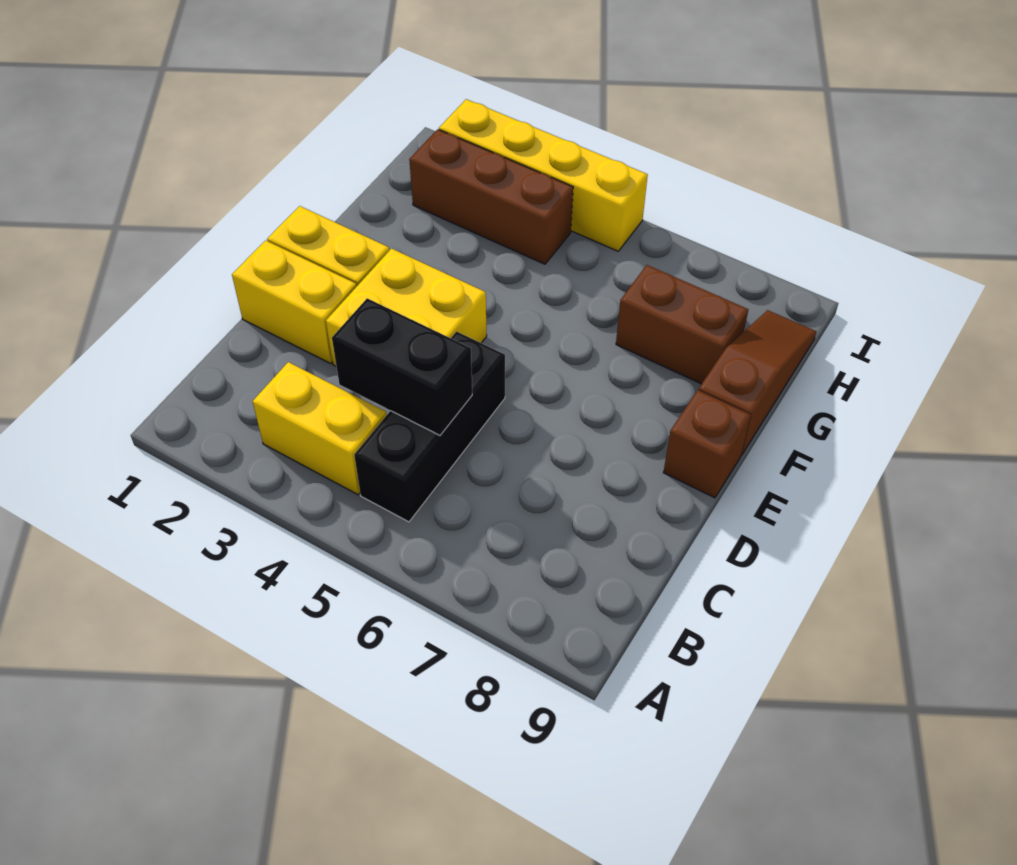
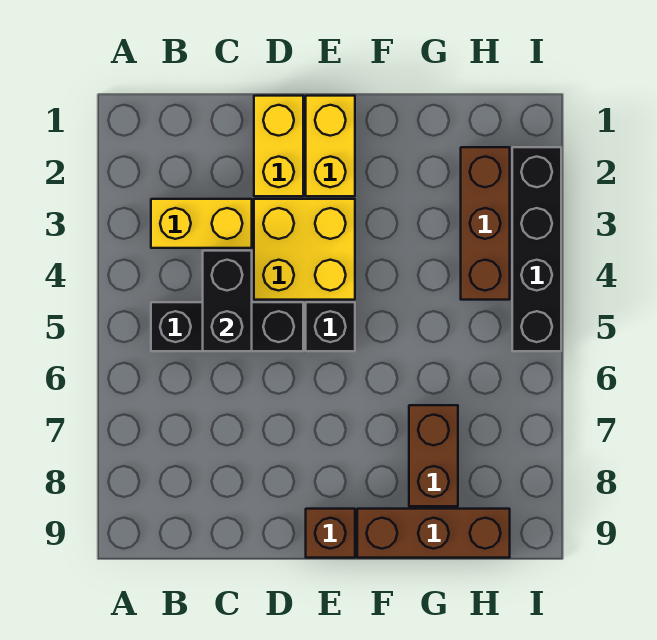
yellow 1x2 brick [253,362,387,495] -> yellow 1x2 brick turned to [151,199,252,248]
none -> black 1x1 brick [306,302,355,351]
brown 1x3 slope [699,310,816,455] -> brown 1x3 brick [357,509,510,558]
yellow 1x4 brick [439,99,648,251] -> black 1x4 brick [512,147,561,351]

